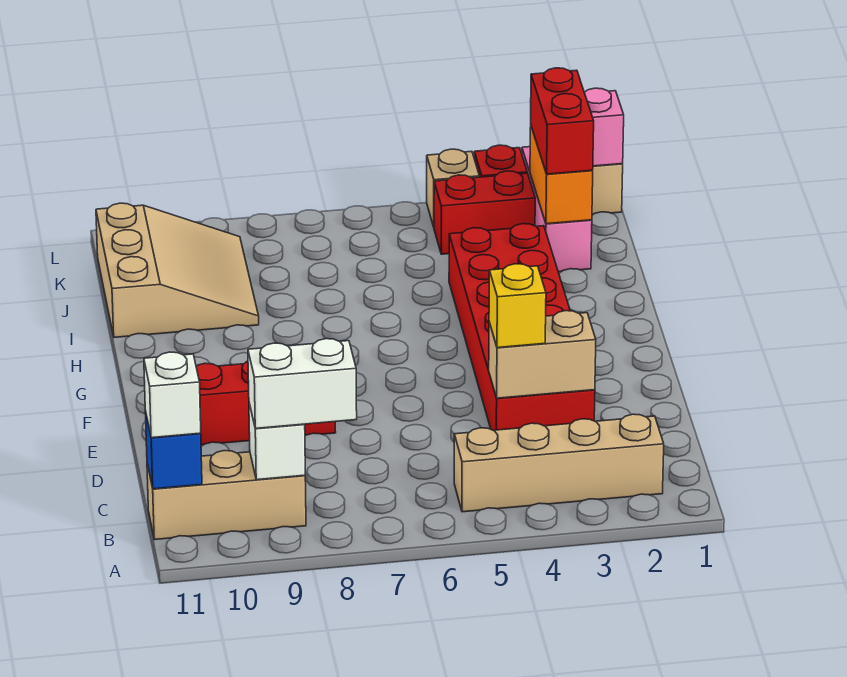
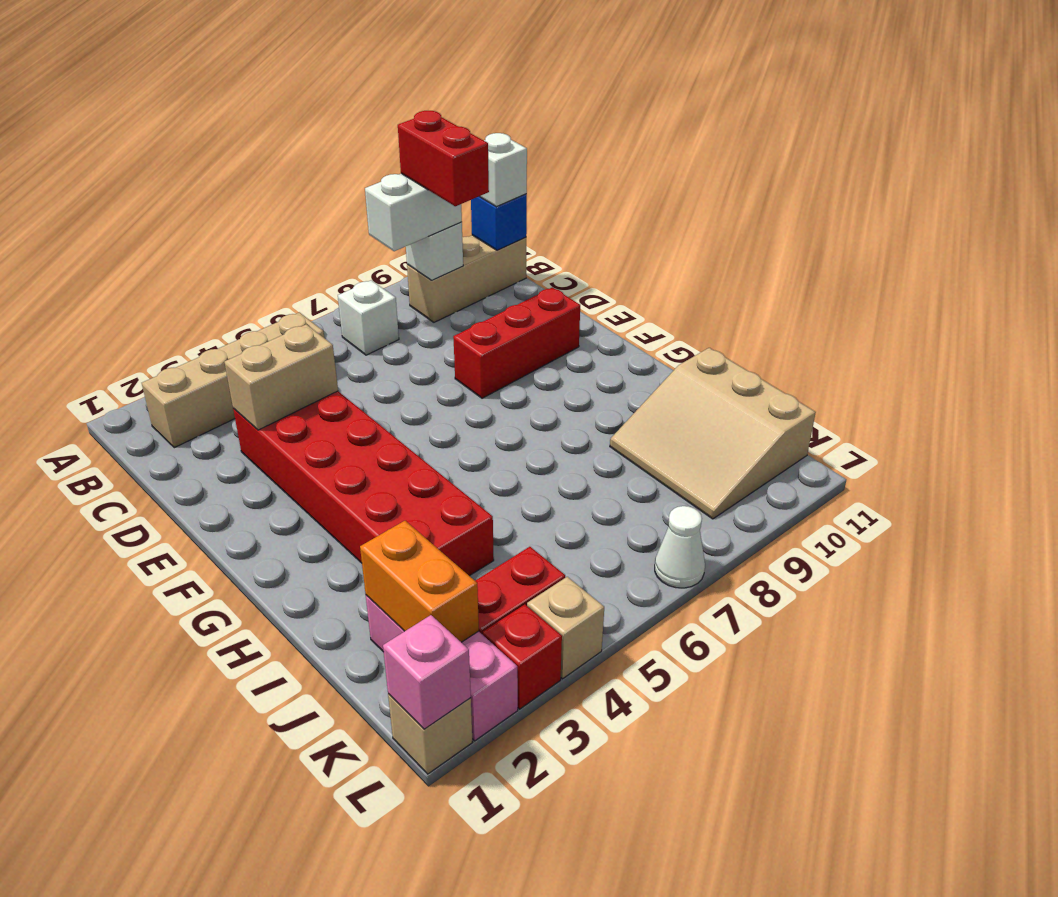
none -> white 1x1 brick [338,280,399,355]
yellow 1x1 brick [489,264,546,348] -> none
red 1x2 brick [531,68,594,174] -> red 1x2 brick moved to [398,111,489,206]
none -> white 1x1 cone [655,506,705,588]

